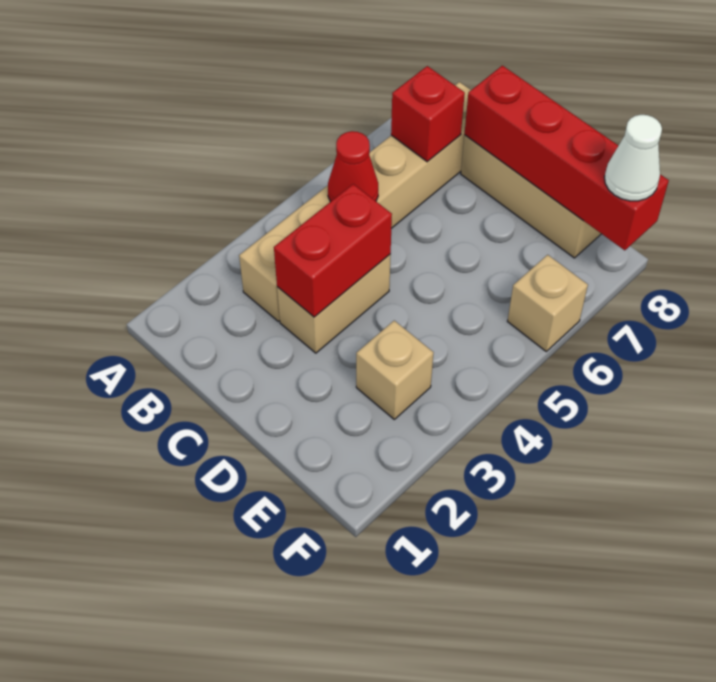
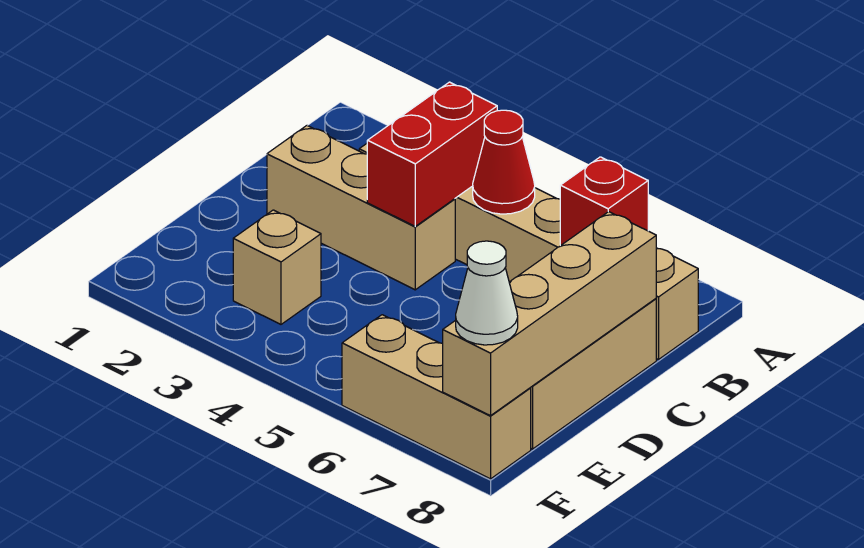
tan 1x2 brick [277,254,391,353] -> tan 1x3 brick [267,125,455,290]
red 1x2 brick [274,184,392,317] -> red 1x2 brick turned to [367,82,497,226]
red 1x4 brick [464,66,669,250] -> tan 1x4 brick [443,212,656,416]
tan 1x1 brick [507,255,588,351] -> tan 1x3 brick [342,315,531,479]

